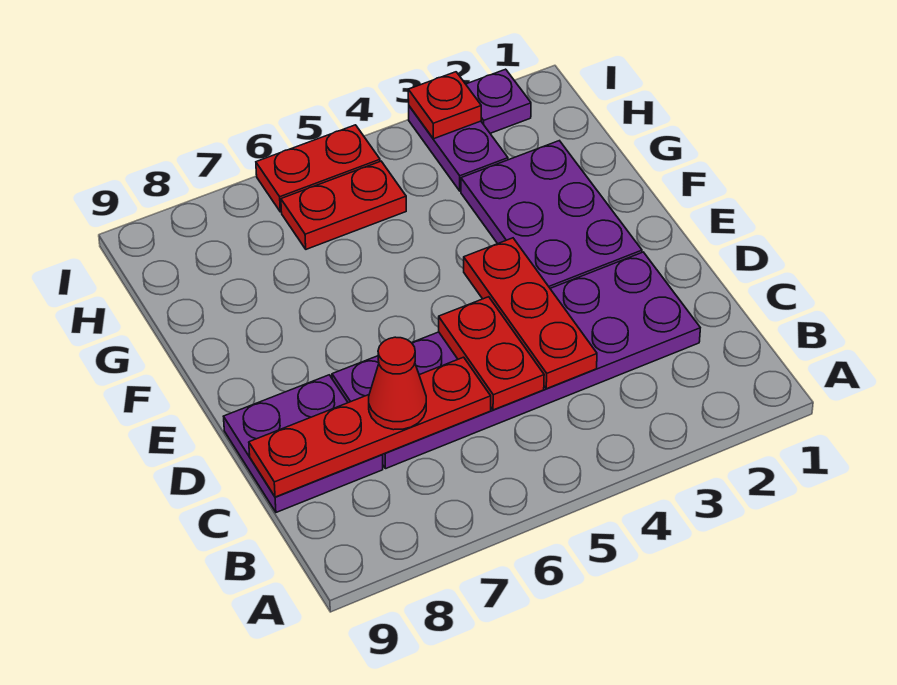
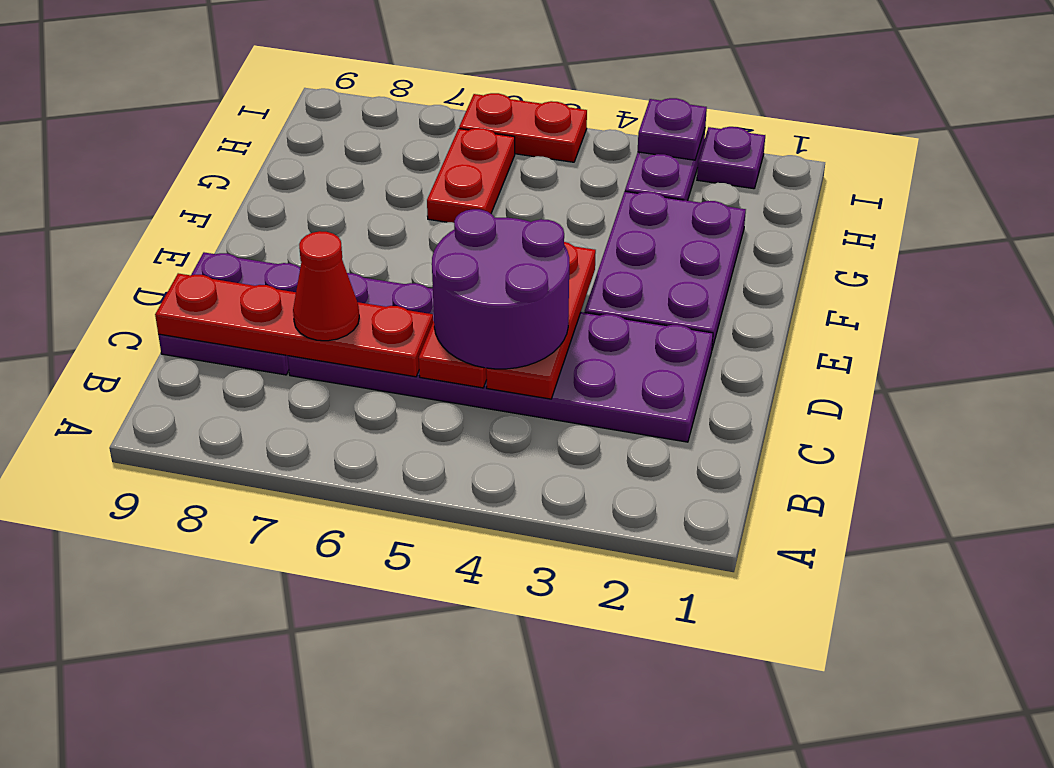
none -> purple 2x2 round brick [432,209,569,369]
red 1x2 plate [281,161,406,249] -> red 1x2 plate turned to [427,128,515,223]
red 1x1 plate [408,72,481,139] -> purple 1x1 plate [638,98,707,160]

